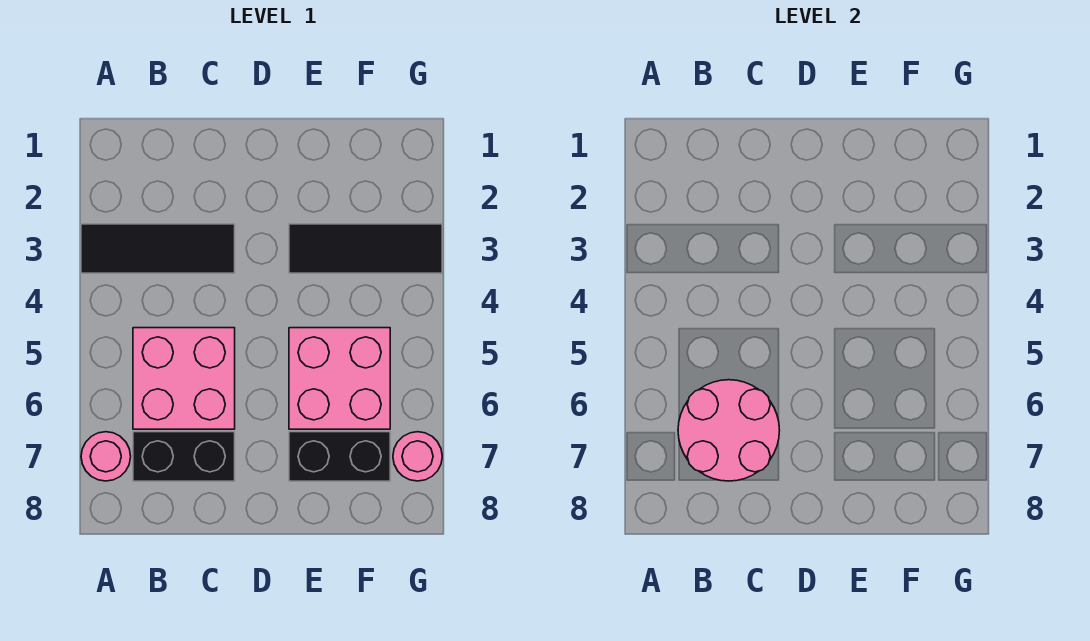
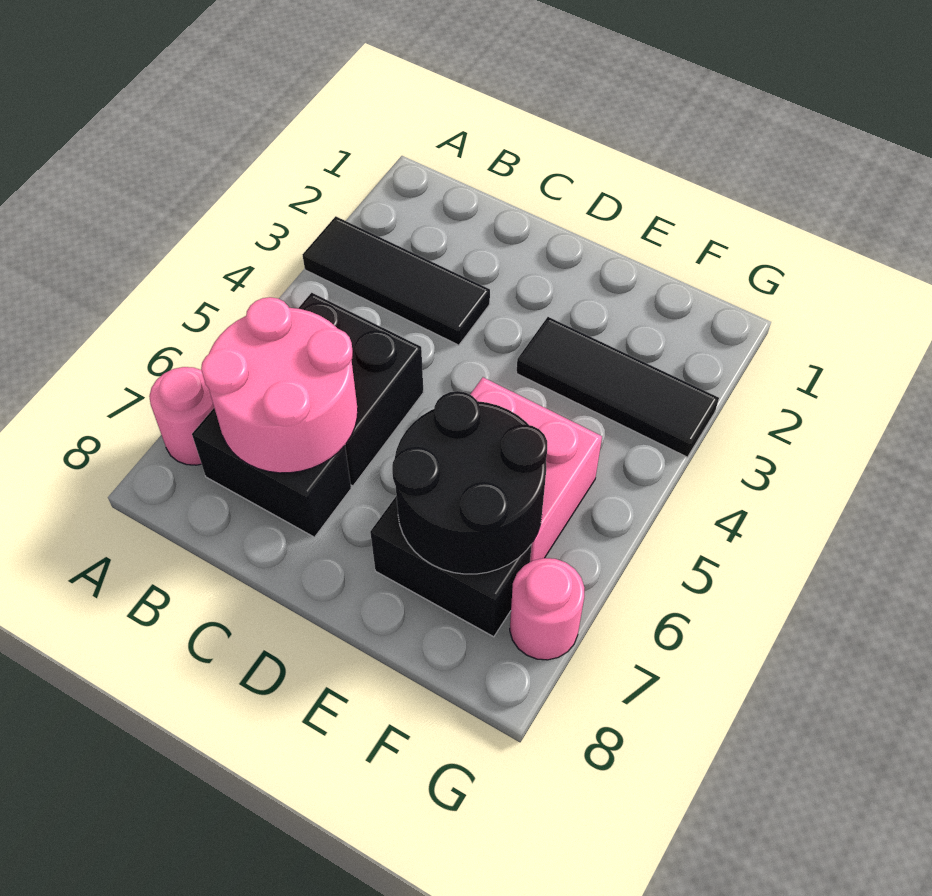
pink 2x2 brick [133,328,235,429] -> black 2x2 brick [298,293,423,486]
none -> black 2x2 round brick [392,391,547,574]

